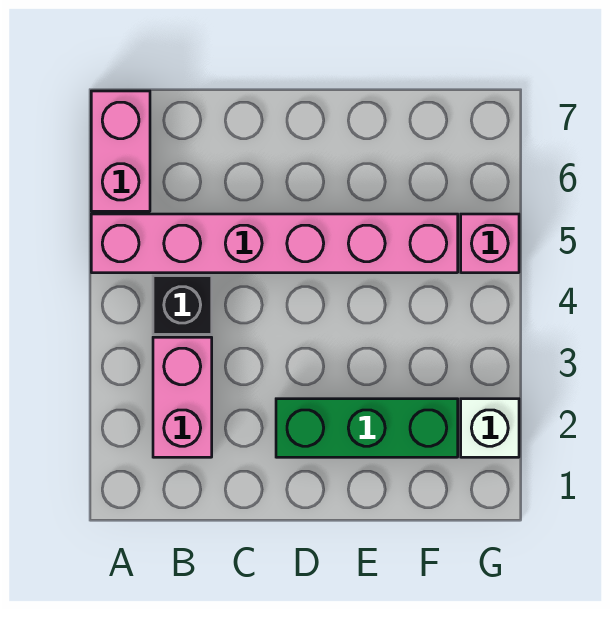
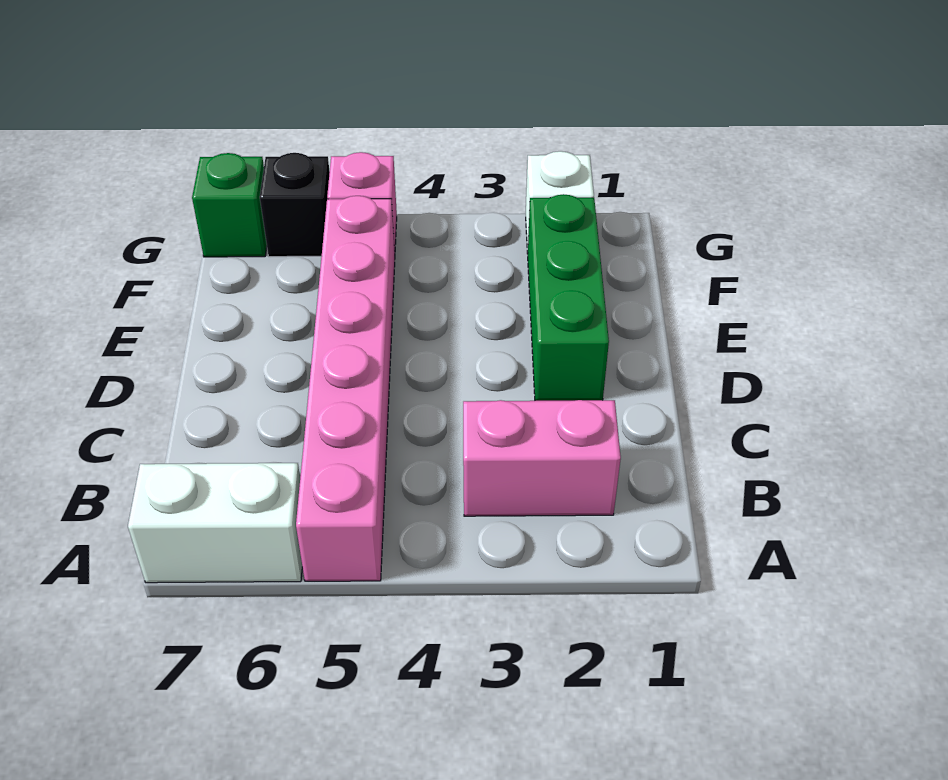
pink 1x2 brick [91,91,150,211] -> white 1x2 brick [128,463,302,583]
black 1x1 brick [153,276,212,334] -> black 1x1 brick moved to [260,153,330,257]
none -> green 1x1 brick [192,153,267,257]

